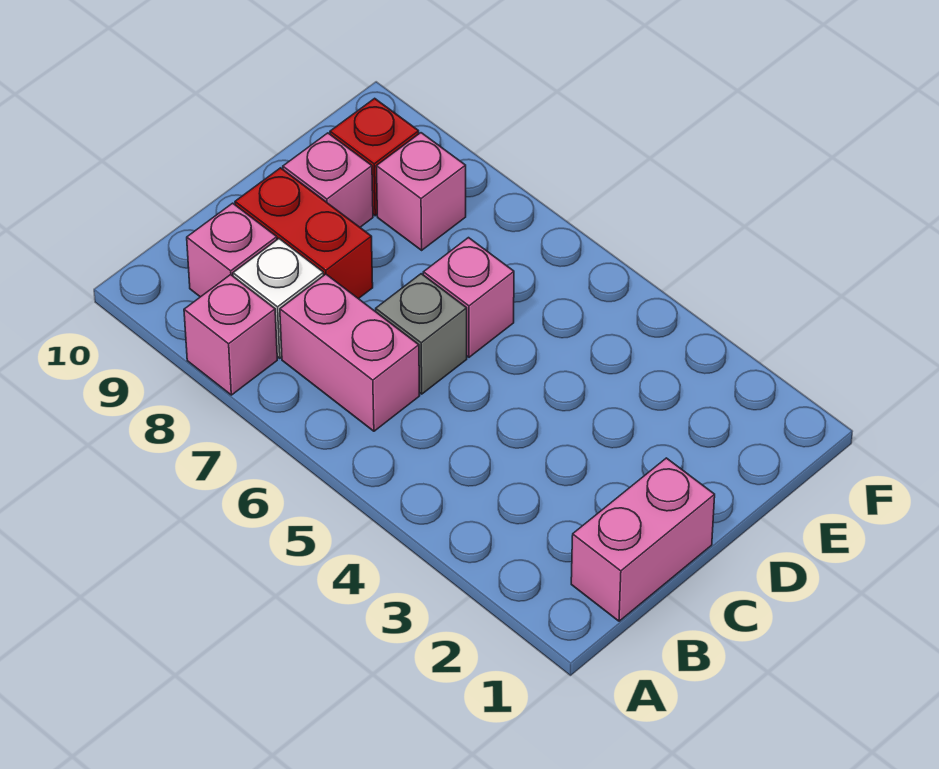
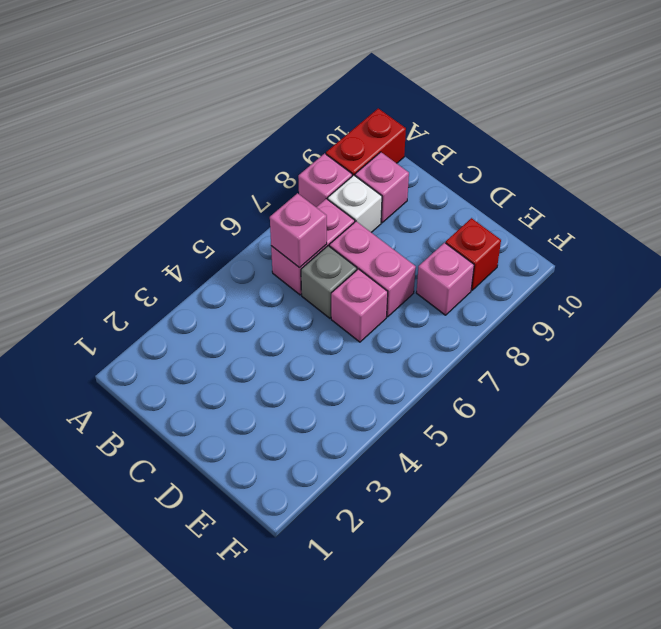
pink 1x2 brick [571,458,715,621] -> pink 1x2 brick moved to [329,221,416,317]
red 1x2 brick [235,168,373,299] -> red 1x2 brick moved to [326,108,406,176]
pink 1x1 brick [283,133,373,227] -> pink 1x1 brick moved to [270,193,327,268]

